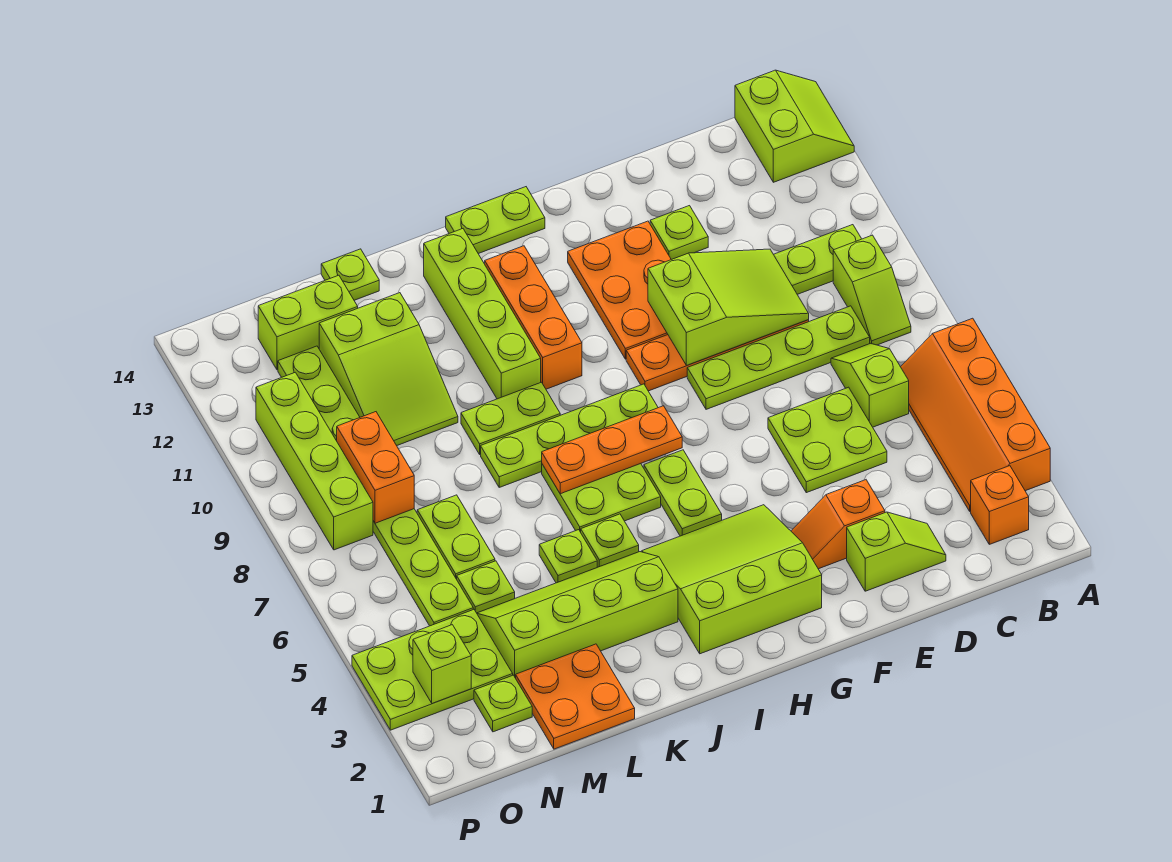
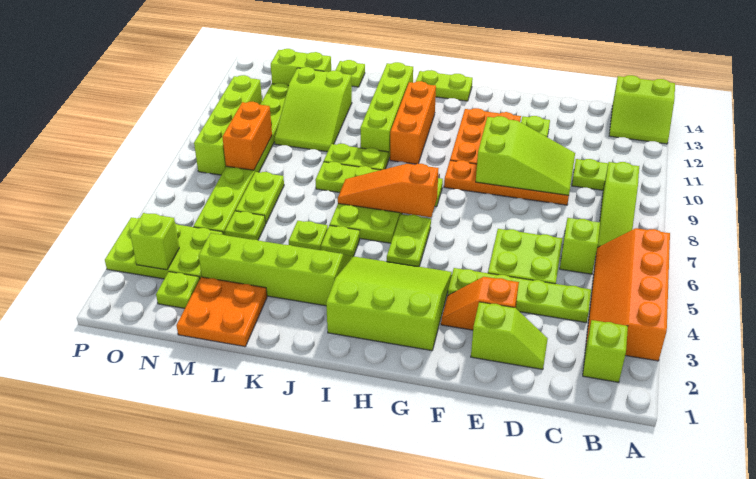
lime 2x2 slope [735,70,854,182] -> lime 2x2 slope turned to [609,75,675,144]
orange 1x1 brick [971,466,1029,544] -> lime 1x1 brick [583,320,628,382]
lime 1x2 slope [833,235,911,345] -> lime 1x3 slope [597,162,639,248]
lime 1x4 plate [687,306,870,409] -> lime 1x4 plate moved to [448,268,591,322]
orange 1x3 plate [542,406,682,494] -> orange 1x3 slope [338,163,439,217]

